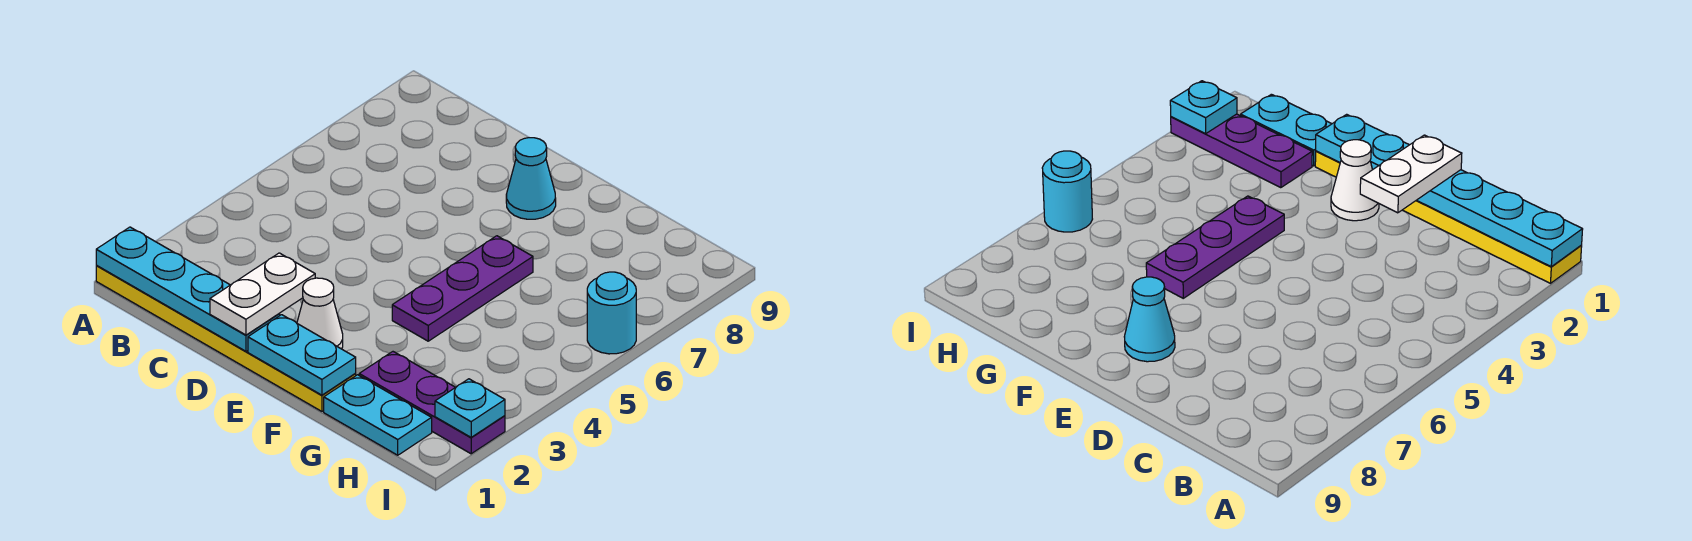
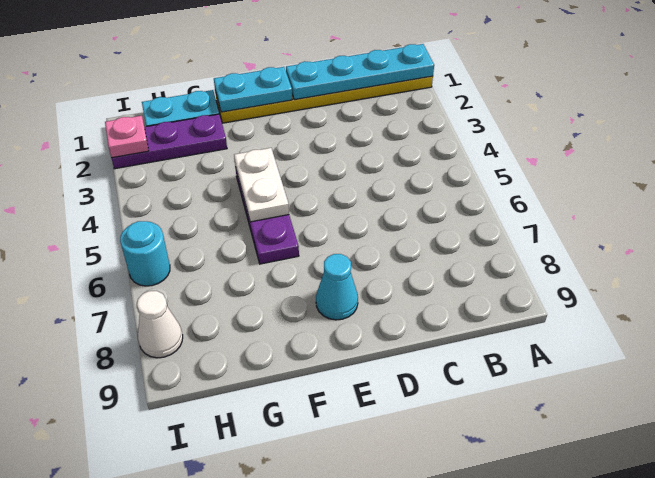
white 1x2 plate [210,253,315,335] -> white 1x2 plate moved to [234,148,289,222]
white 1x1 cone [297,278,343,349] -> white 1x1 cone moved to [137,291,183,358]
cyan 1x1 plate [435,379,505,437] -> pink 1x1 plate [105,116,149,158]

